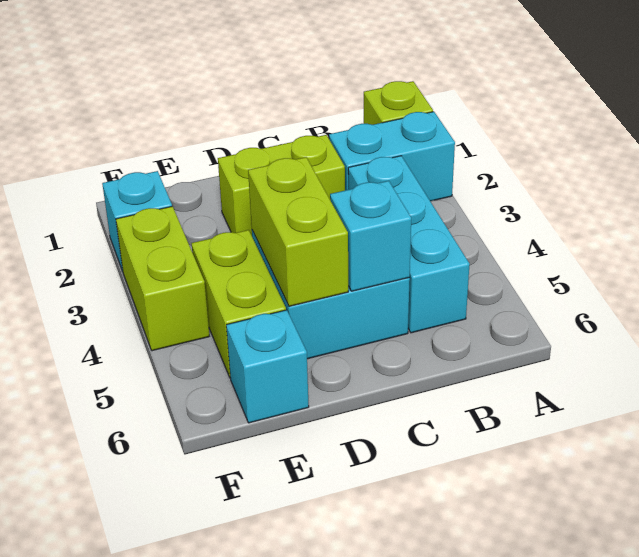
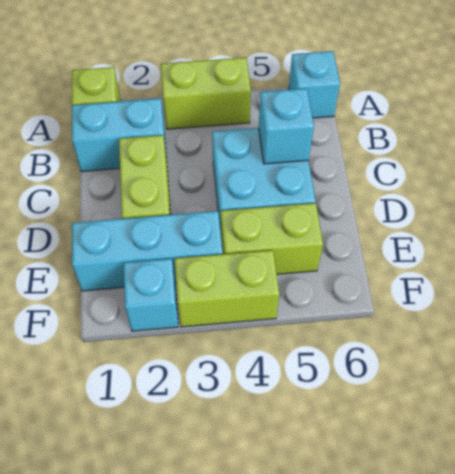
cyan 1x2 brick [329,112,455,201] -> cyan 1x2 brick turned to [72,99,167,172]
cyan 1x3 brick [348,156,470,333] -> cyan 1x3 brick moved to [72,211,223,291]
lime 1x2 brick [248,157,348,306] -> lime 1x2 brick moved to [161,58,251,129]
cyan 1x1 brick [226,310,309,423] -> cyan 1x1 brick moved to [289,51,340,118]

